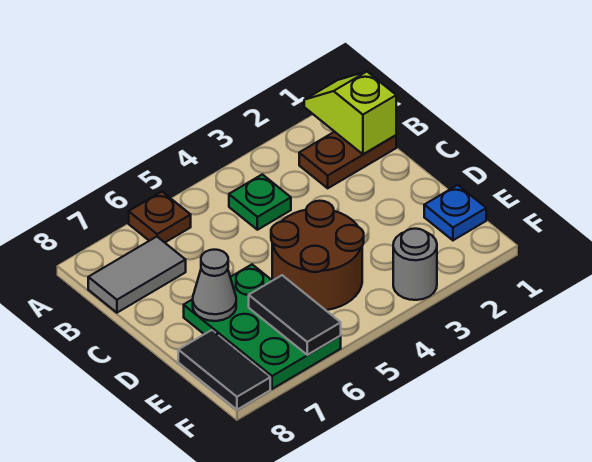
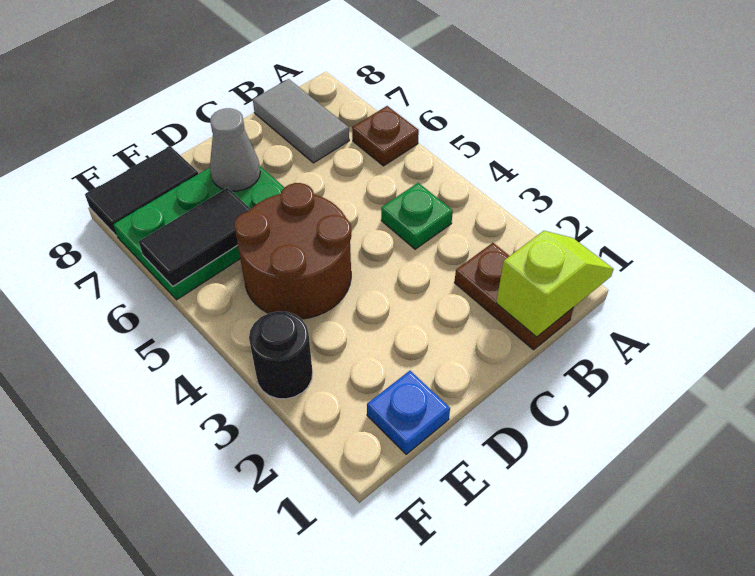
grey 1x1 round brick [393,229,437,300] -> black 1x1 round brick [249,311,313,399]

